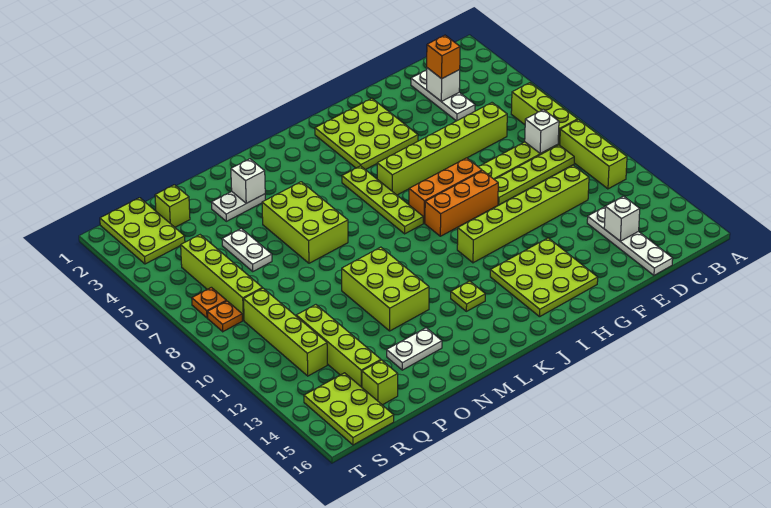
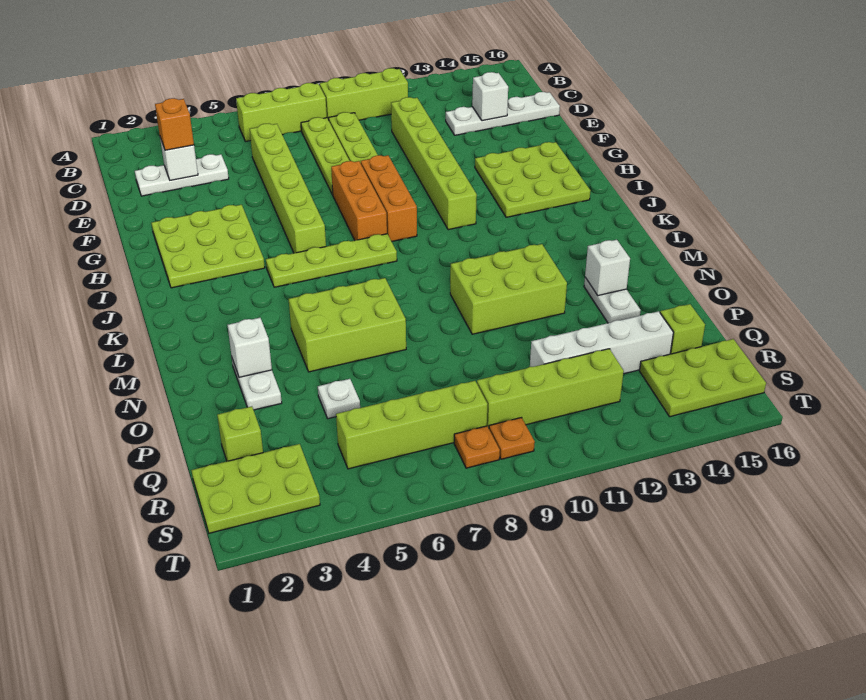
white 1x1 brick [525,110,559,153] -> white 1x1 brick moved to [585,240,630,296]
lime 1x1 plate [451,281,485,311] -> none
white 1x2 plate [222,228,272,271] -> white 1x1 plate [318,379,360,419]
lime 1x4 brick [296,305,381,387] -> white 1x4 brick [530,311,673,374]
orange 1x1 plate [192,287,226,318] -> orange 1x1 plate moved to [489,418,535,459]

